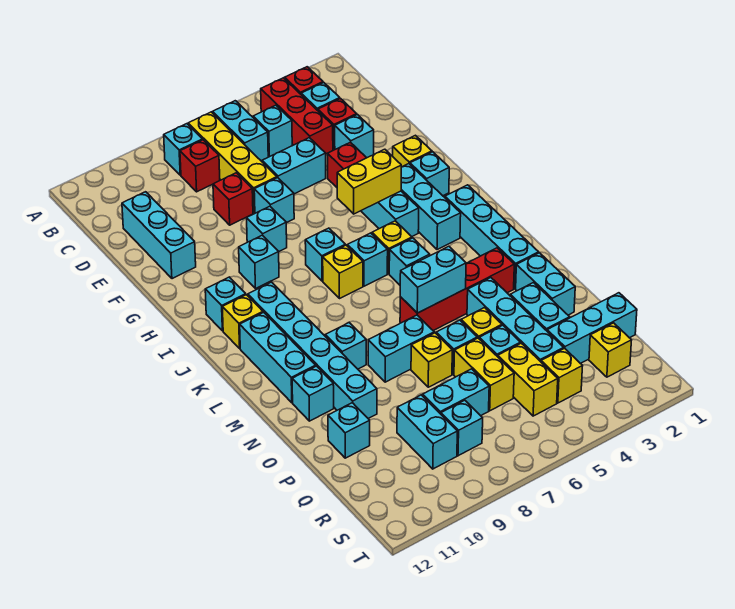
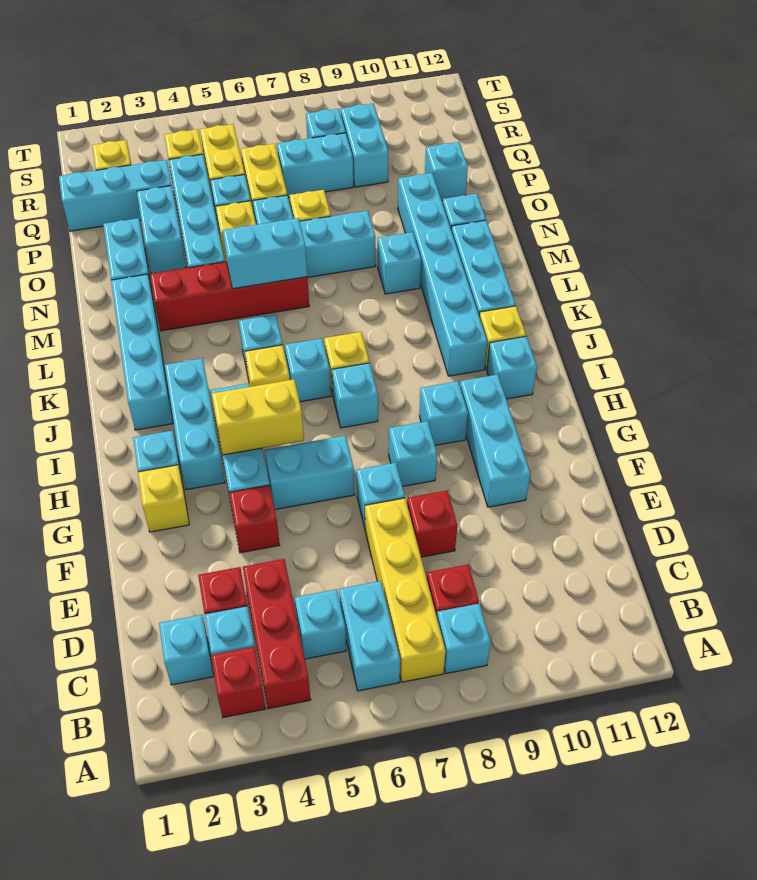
cyan 1x3 brick [122,192,196,279] -> cyan 1x3 brick moved to [460,374,530,507]
cyan 1x1 brick [335,115,374,158] -> cyan 1x1 brick moved to [159,615,214,685]
cyan 1x2 brick [262,138,326,194] -> cyan 1x2 brick moved to [265,436,355,509]

